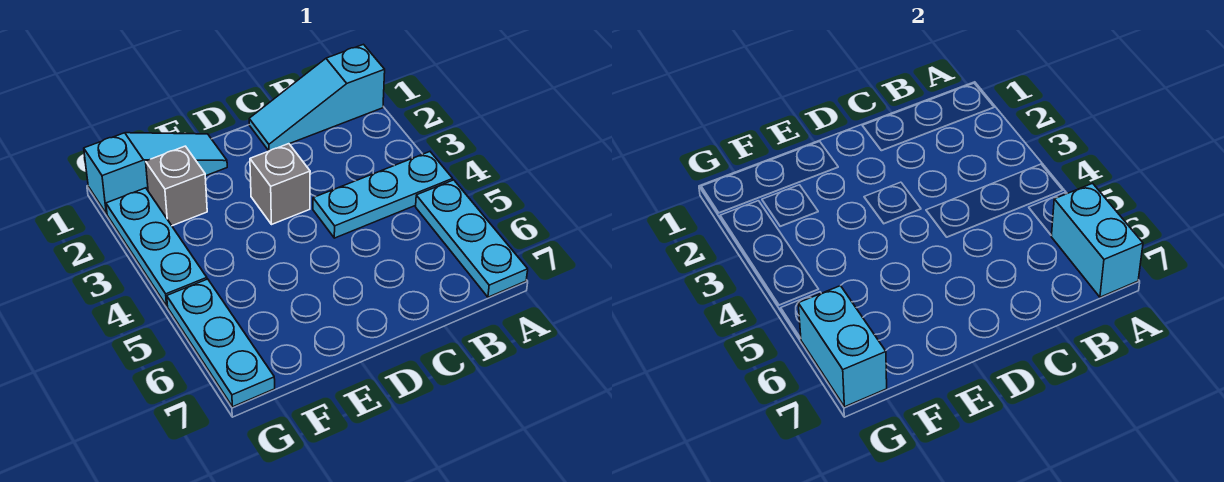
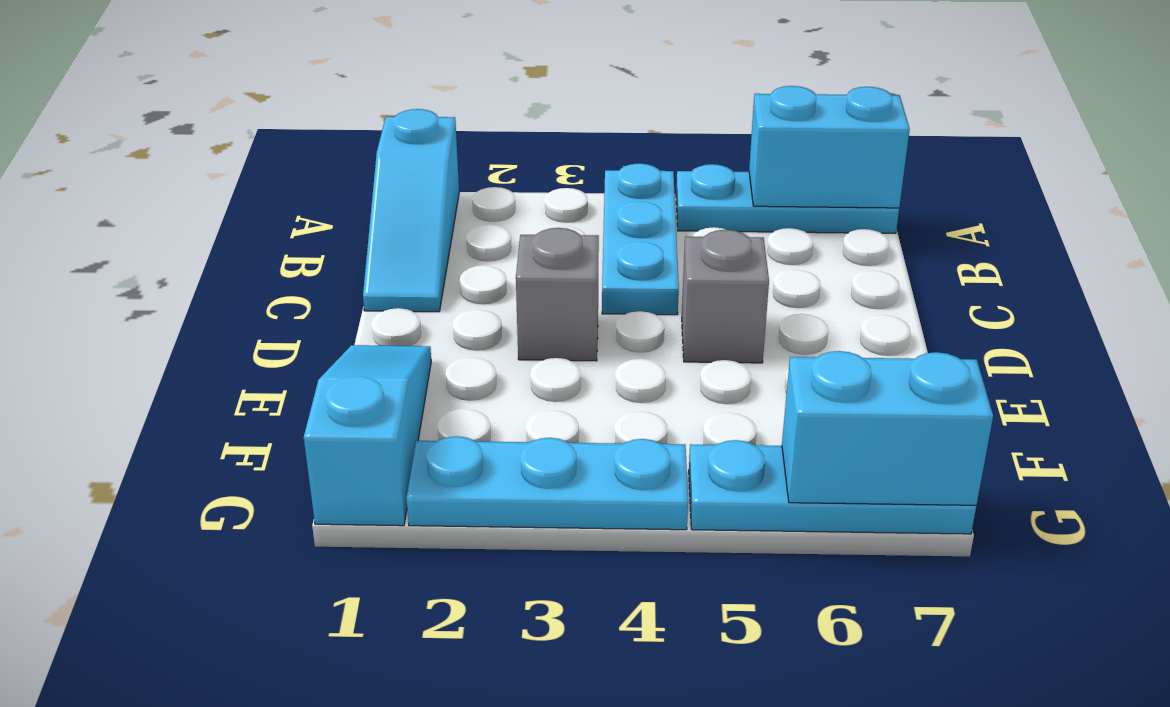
grey 1x1 brick [146,146,207,226] -> grey 1x1 brick moved to [682,230,769,363]

